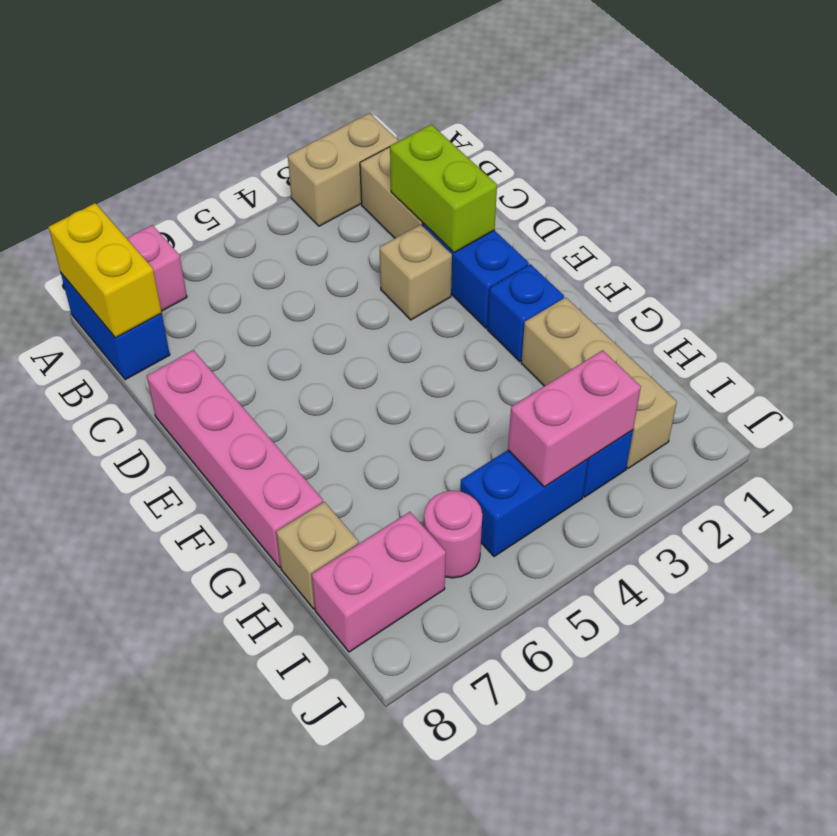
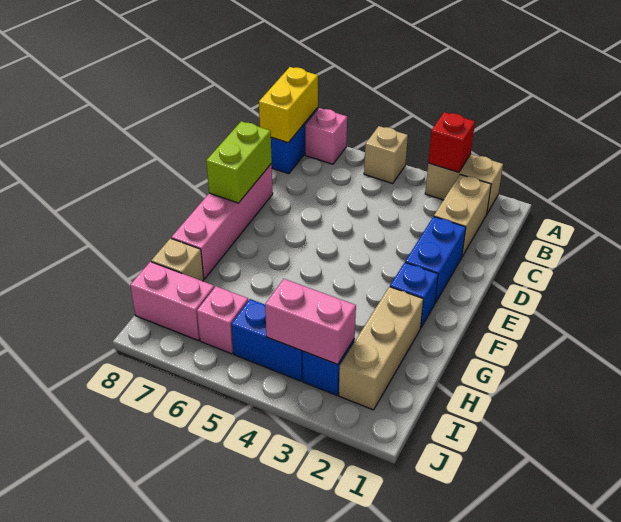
none -> red 1x1 brick [428,112,475,172]
lime 1x2 brick [390,124,497,253] -> lime 1x2 brick moved to [206,121,272,203]
tan 1x1 brick [380,224,452,320] -> tan 1x1 brick moved to [364,126,408,184]
pink 1x1 round brick [424,491,483,578] -> pink 1x1 brick [197,286,248,354]

